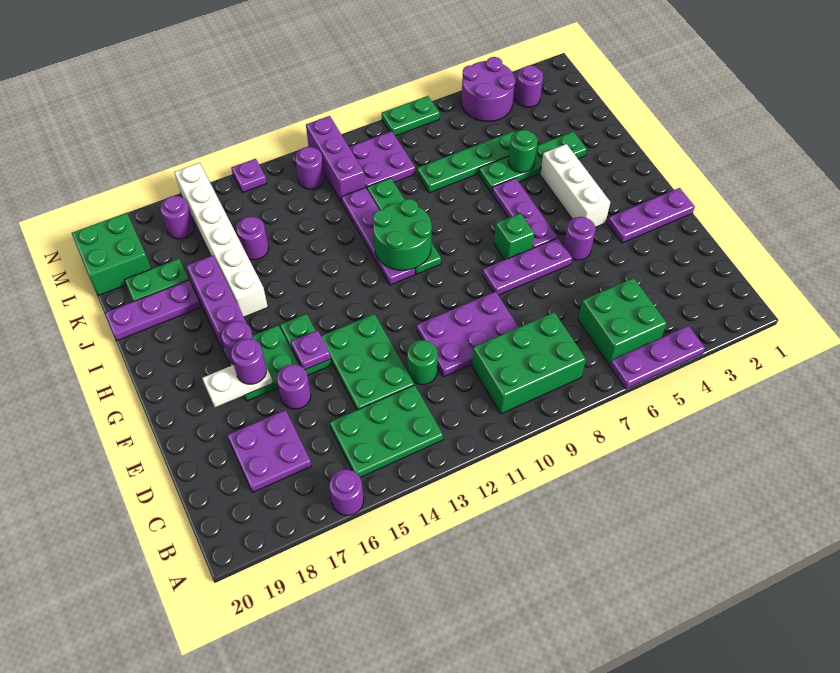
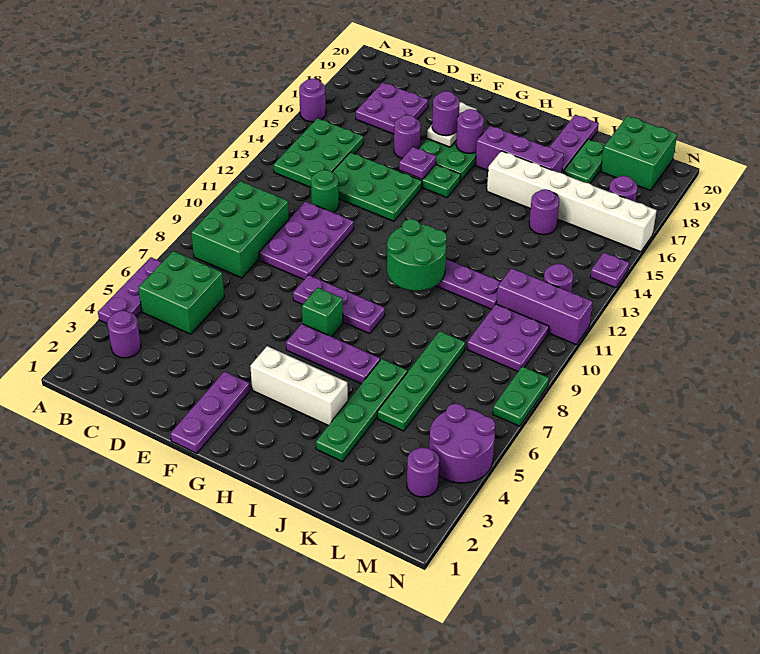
purple 1x1 round brick [564,217,596,260] -> purple 1x1 round brick moved to [107,311,141,358]
purple 1x3 plate [482,238,572,295] -> purple 1x3 plate turned to [293,275,385,334]
green 1x4 plate [367,178,441,274] -> none
green 1x1 round brick [508,130,538,173] -> none

